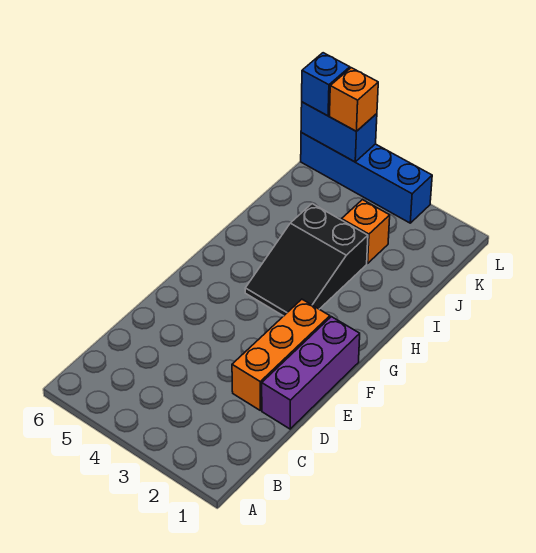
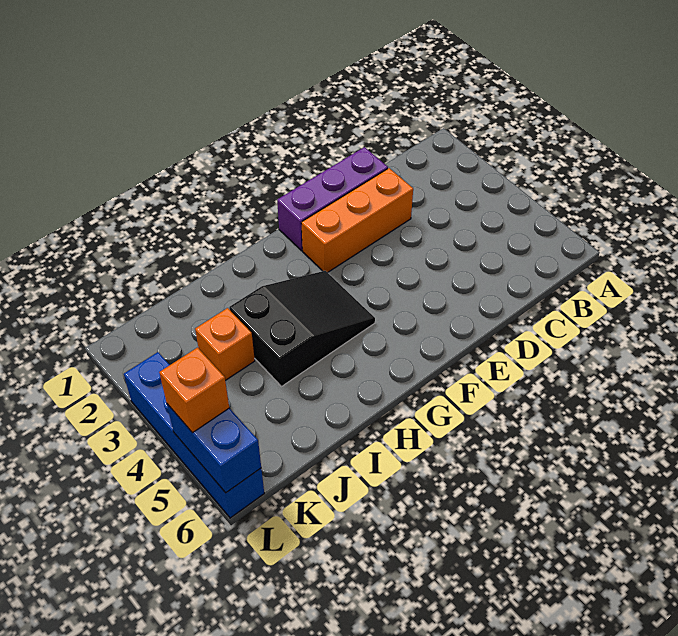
blue 1x1 brick [302,53,350,116] -> none

